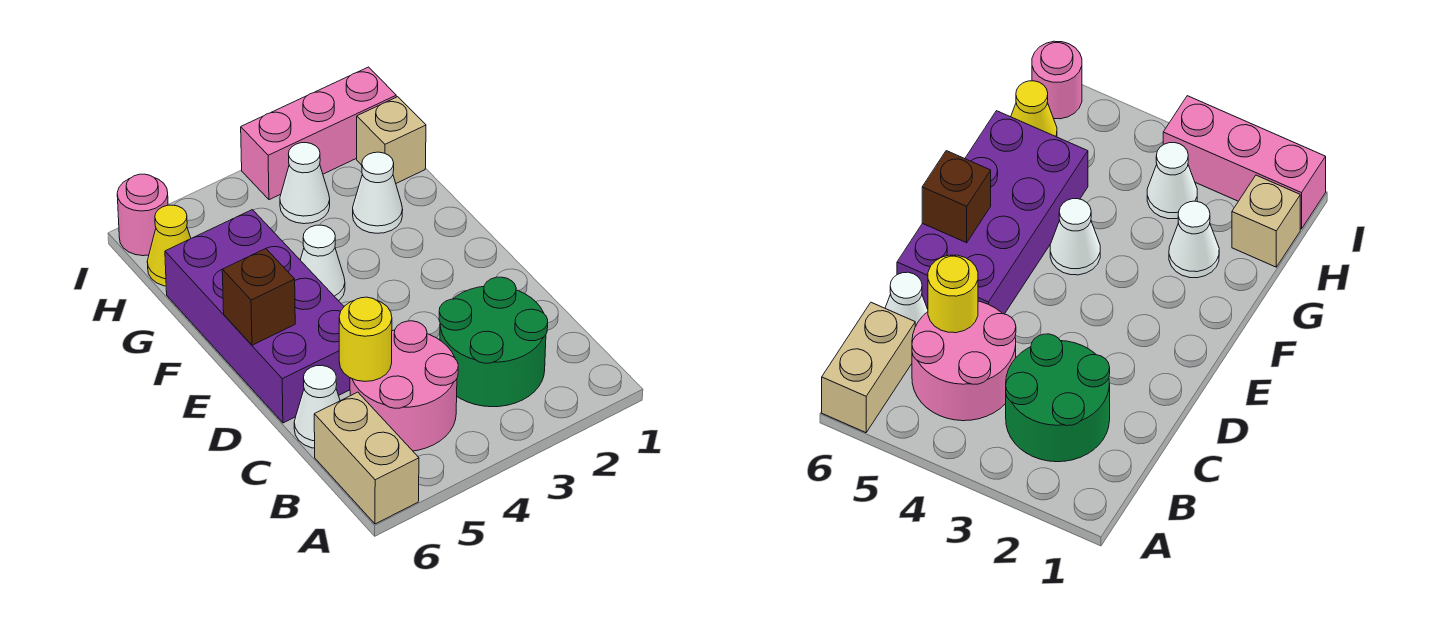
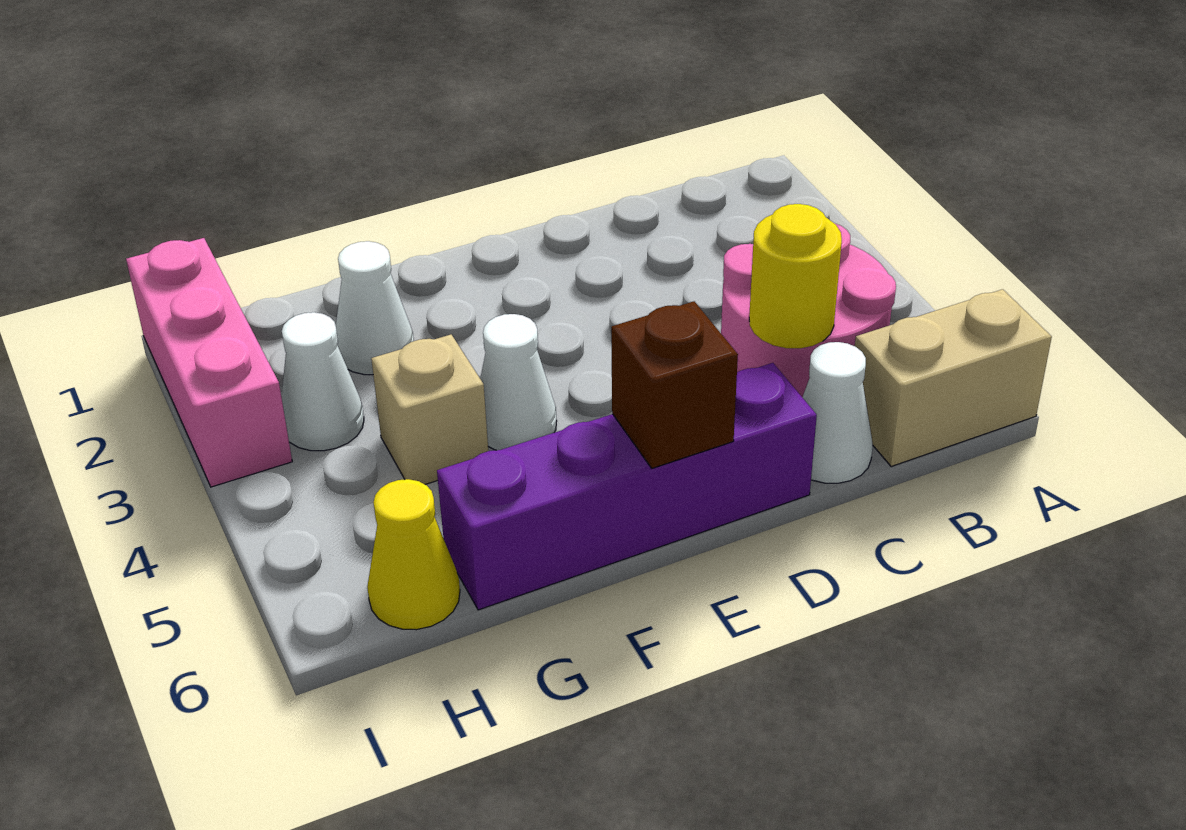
green 2x2 round brick [439,277,548,407] -> none
purple 2x4 brick [165,210,350,423] -> purple 1x4 brick [437,363,817,610]
tan 1x1 brick [357,97,426,183] -> tan 1x1 brick moved to [371,335,488,485]
pink 1x1 round brick [117,174,168,256] -> none

